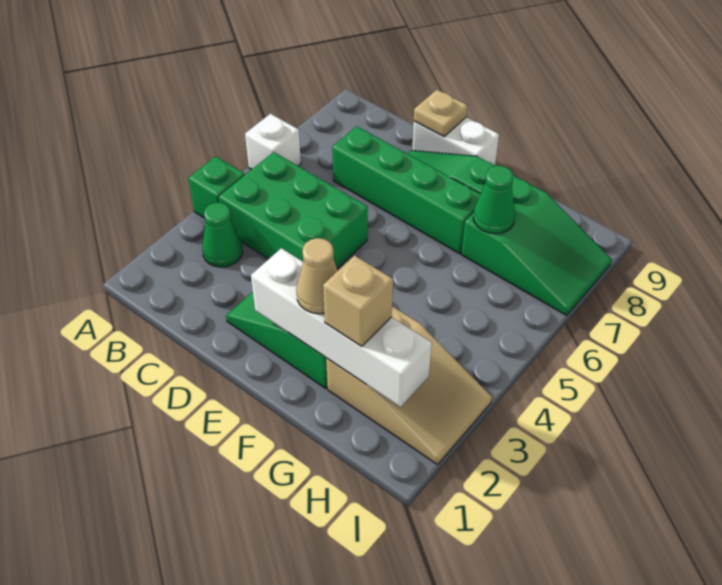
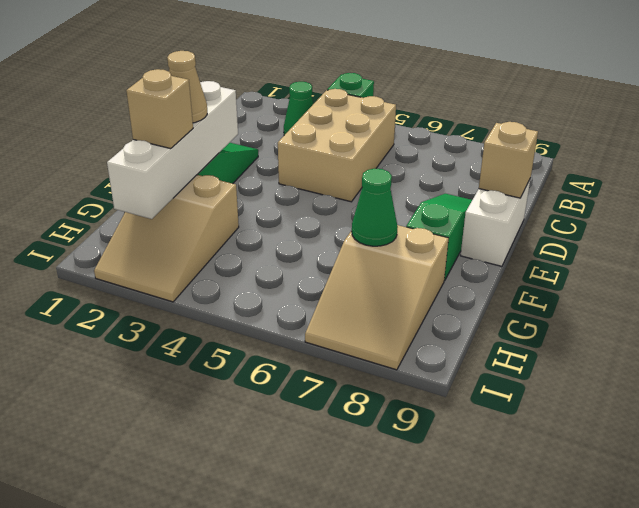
white 1x1 brick [245,114,301,169] -> none
green 2x3 brick [219,152,368,268] -> tan 2x3 brick [278,89,396,202]
green 1x4 brick [332,126,480,254] -> none
tan 1x1 plate [414,90,468,137] -> tan 1x1 brick [479,122,538,198]
green 2x3 slope [461,176,612,315] -> tan 2x3 slope [305,225,449,370]

